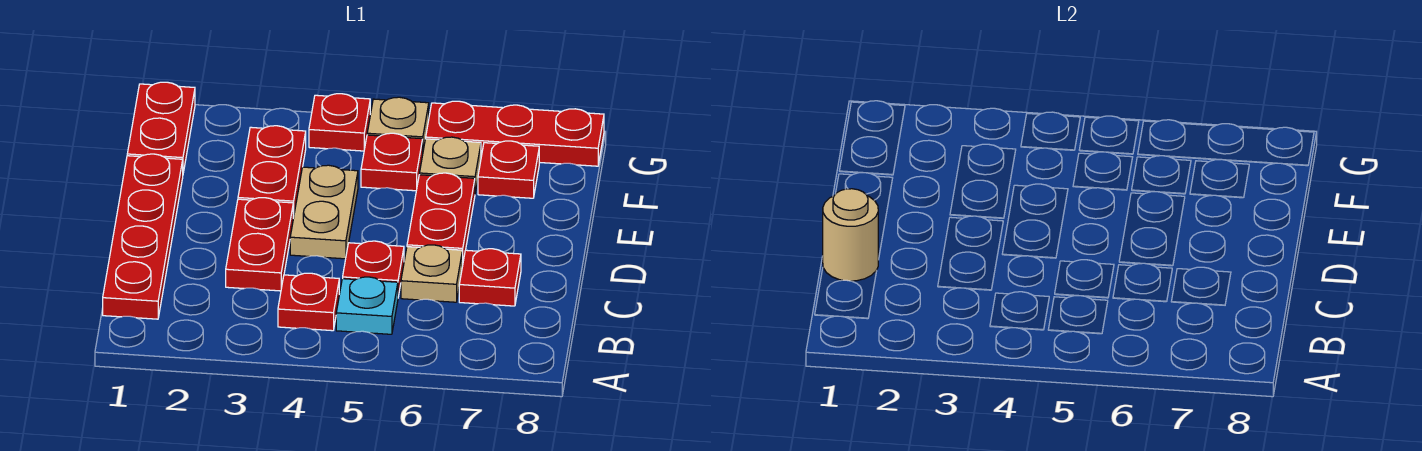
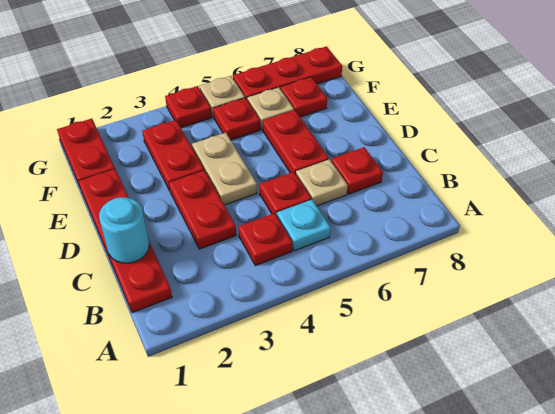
tan 1x1 round brick [823,189,878,281] -> cyan 1x1 round brick [99,197,149,263]

